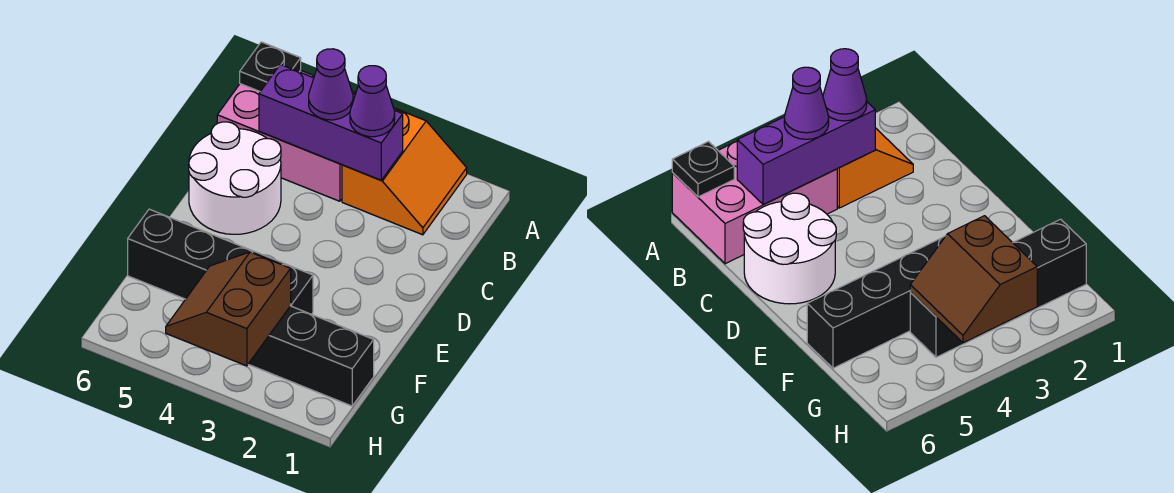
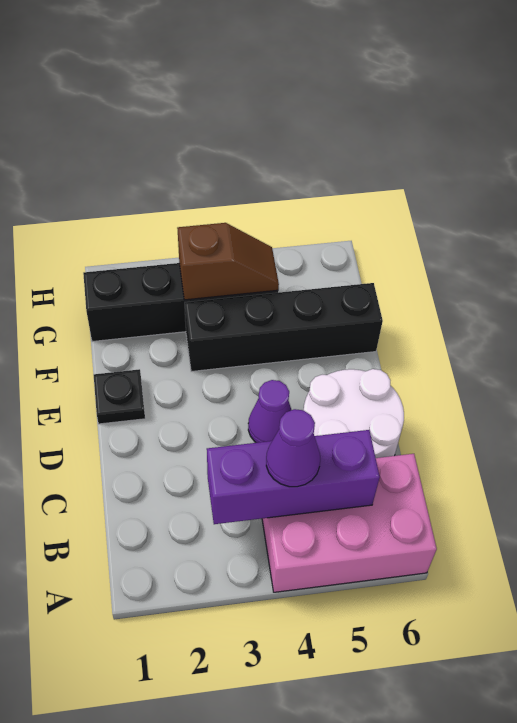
orange 2x2 slope [342,108,467,235] -> none
black 1x1 plate [240,42,301,91] -> black 1x1 plate moved to [94,369,145,424]
purple 1x1 cone [350,66,395,137] -> purple 1x1 cone moved to [248,380,291,443]
brown 2x2 slope [166,252,291,366] -> brown 1x2 slope [177,223,279,300]

